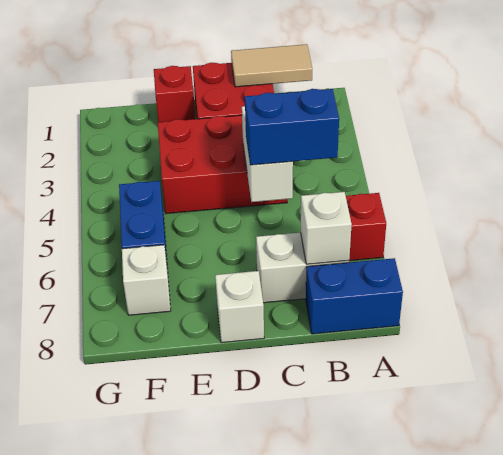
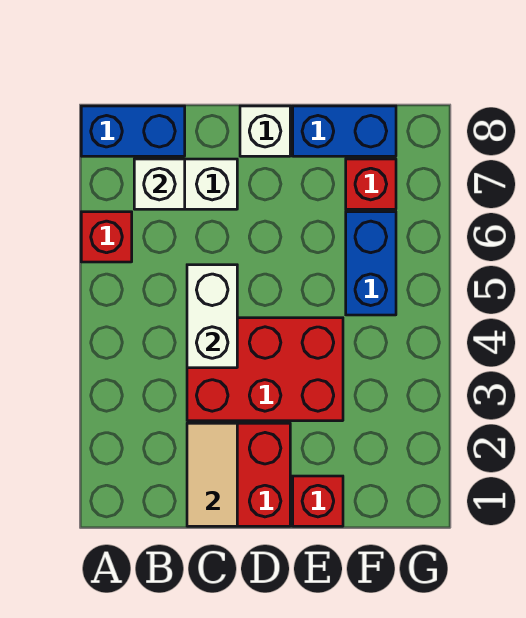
tan 1x2 tile [231,44,312,87] -> tan 1x2 tile turned to [187,423,237,526]
blue 1x2 brick [245,89,339,165] -> blue 1x2 brick moved to [293,106,396,156]
white 1x1 brick [122,245,171,315] -> red 1x1 brick [346,159,396,209]

